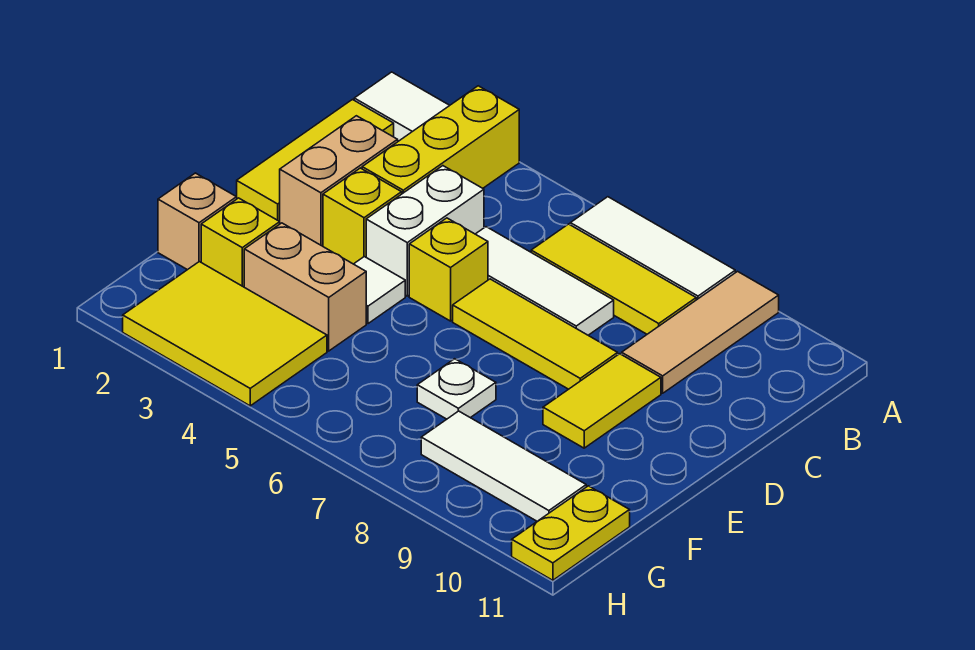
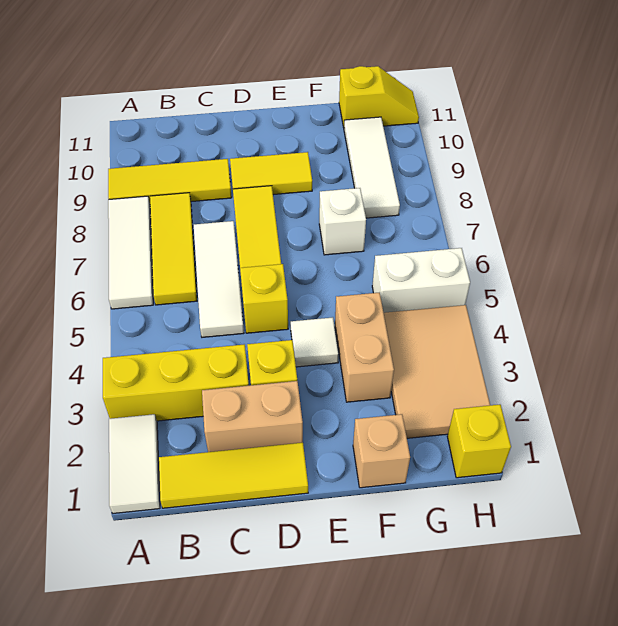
tan 1x3 tile [621,272,779,393] -> yellow 1x3 tile [108,159,232,203]
white 1x2 brick [366,166,484,296] -> white 1x2 brick moved to [372,248,470,313]
yellow 1x1 brick [201,198,280,287] -> yellow 1x1 brick moved to [447,405,511,478]
white 1x1 plate [417,359,496,419] -> white 1x1 brick [319,188,366,255]
yellow 2x3 tile [123,262,327,406] -> tan 2x3 tile [384,305,490,438]
yellow 1x2 plate [512,486,630,580] -> yellow 1x2 slope [339,66,419,128]

